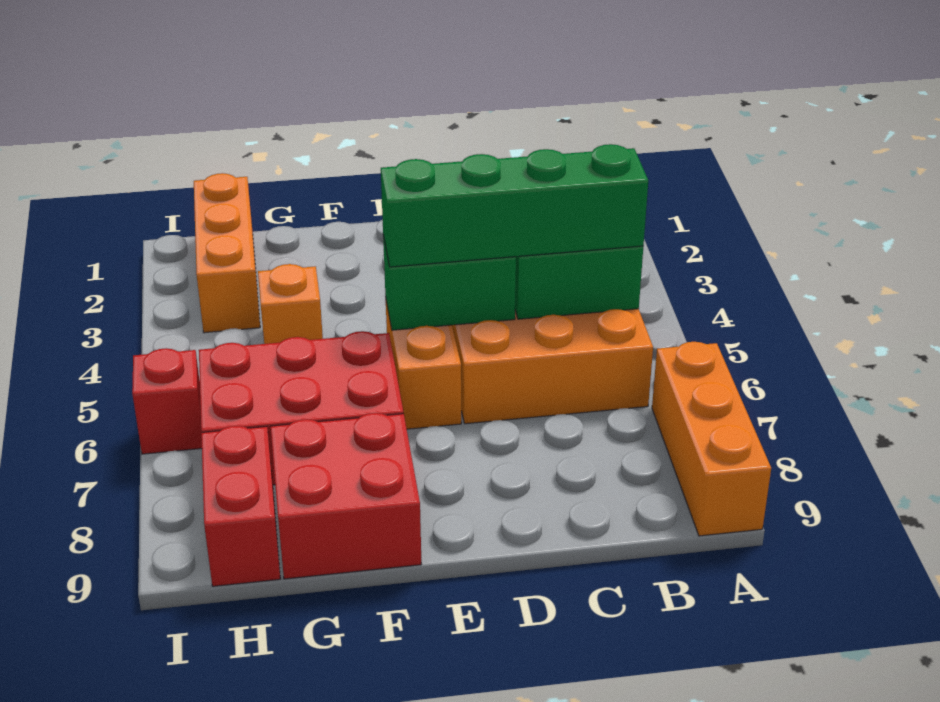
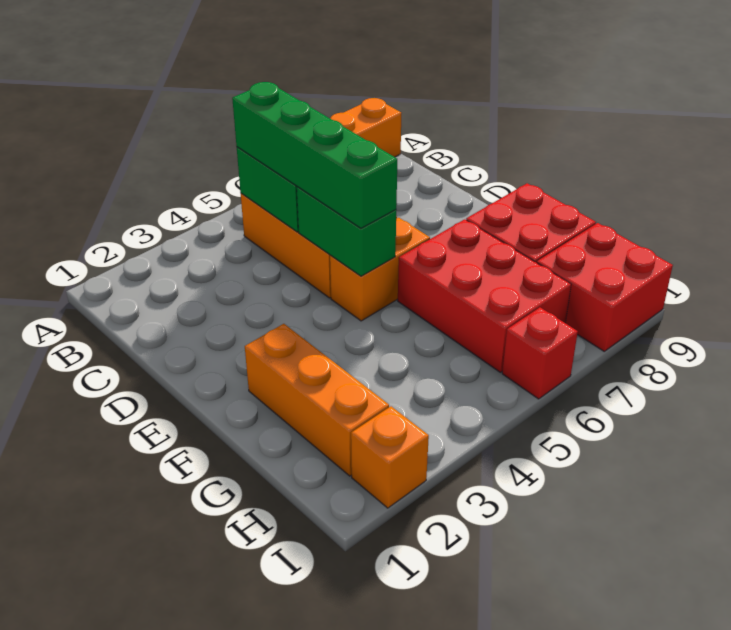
orange 1x1 brick [258,264,323,344] -> orange 1x1 brick moved to [351,406,429,508]
orange 1x3 brick [194,173,260,333] -> orange 1x3 brick turned to [245,324,389,476]
red 1x2 brick [201,426,280,586] -> red 2x2 brick [537,223,673,351]

